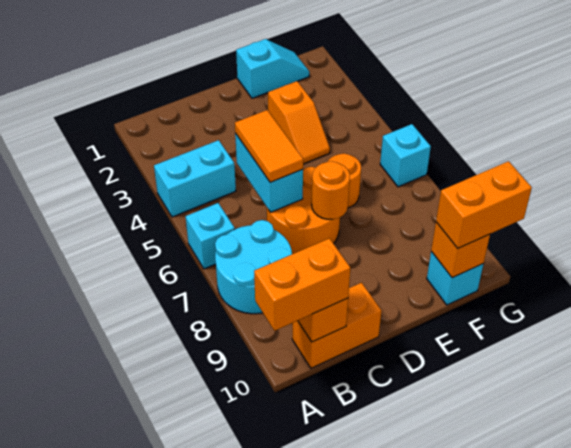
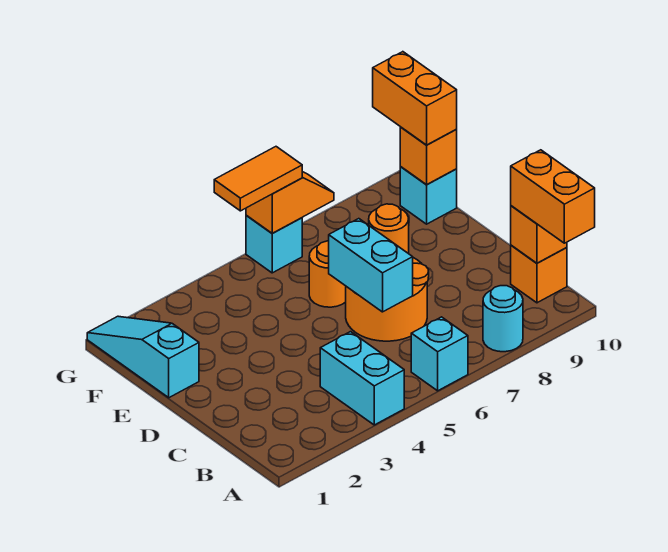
cyan 2x2 round brick [215,220,292,314] -> cyan 1x1 round brick [483,286,523,352]
orange 1x2 brick [292,283,381,368] -> orange 1x1 brick [511,245,567,303]
cyan 1x2 brick [235,133,303,212] -> cyan 1x2 brick turned to [329,219,413,312]
orange 1x2 tile [235,110,303,182] -> orange 1x2 tile moved to [214,147,302,211]
cyan 1x2 slope [236,39,309,98] -> cyan 1x3 slope [87,316,199,398]
orange 1x2 slope [268,81,330,164] -> orange 1x2 slope moved to [246,172,334,233]

